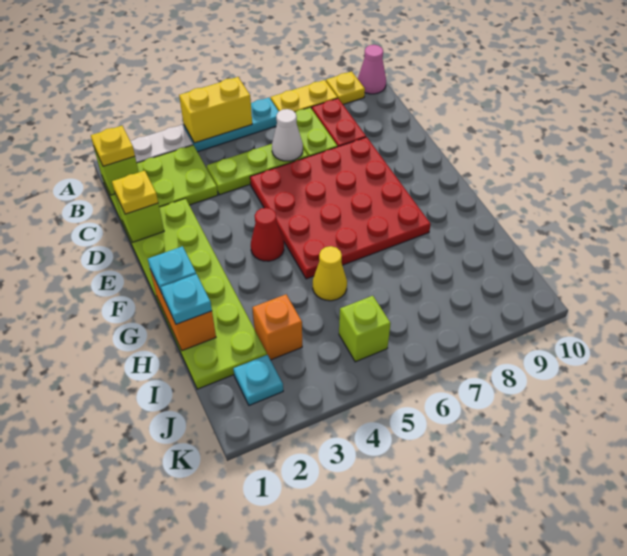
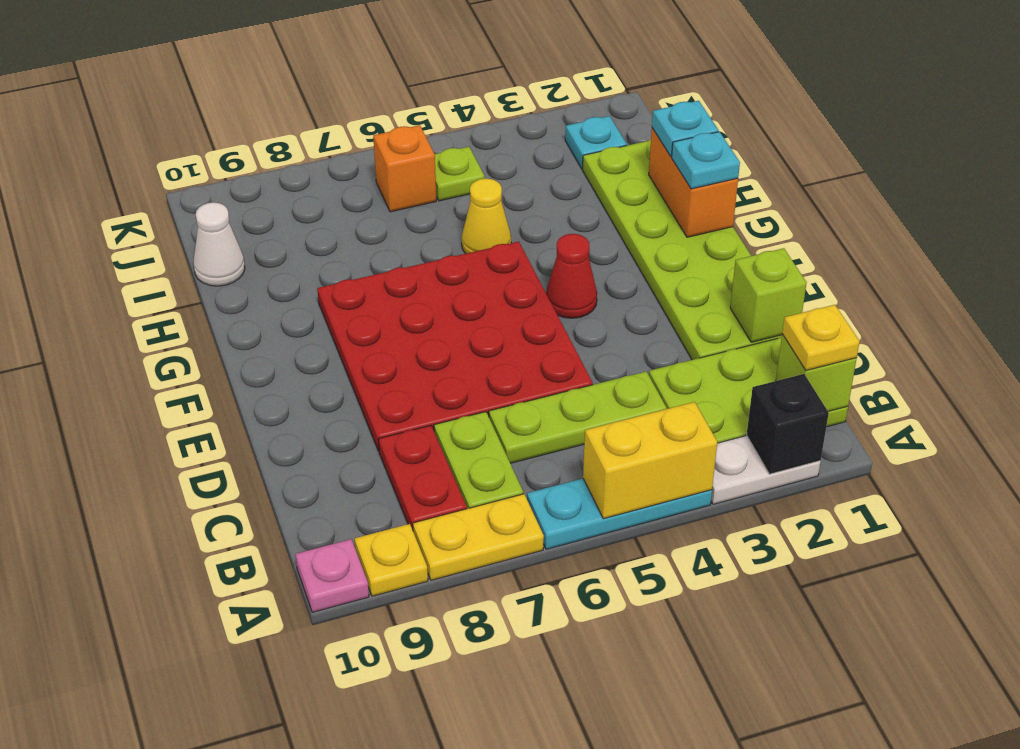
none -> black 1x1 brick [747,374,829,474]
pink 1x1 cone [358,45,386,94] -> pink 1x1 plate [295,539,369,612]
white 1x1 cone [272,109,303,161] -> white 1x1 cone moved to [193,202,245,286]
yellow 1x1 plate [112,171,158,214] -> none
orange 1x1 brick [252,295,302,360] -> orange 1x1 brick moved to [373,125,436,212]
lime 1x1 brick [339,296,391,362] -> lime 1x1 plate [435,147,485,201]

